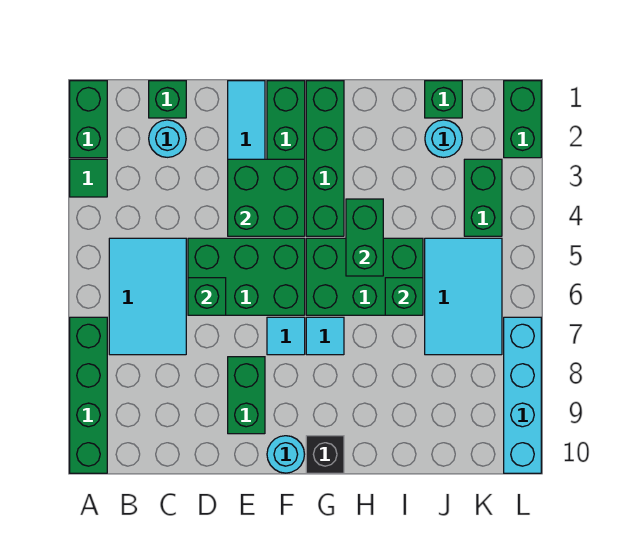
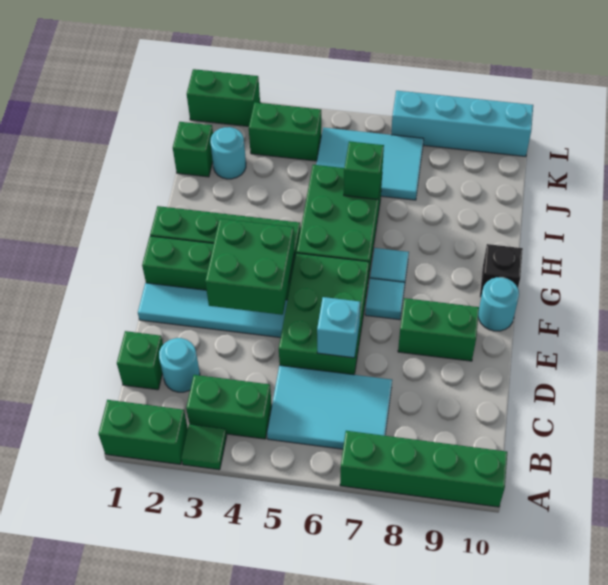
green 1x1 brick [188,278,226,315] -> cyan 1x1 brick [317,297,360,358]
green 1x2 brick [346,199,383,276] -> green 1x2 brick moved to [186,375,272,439]

